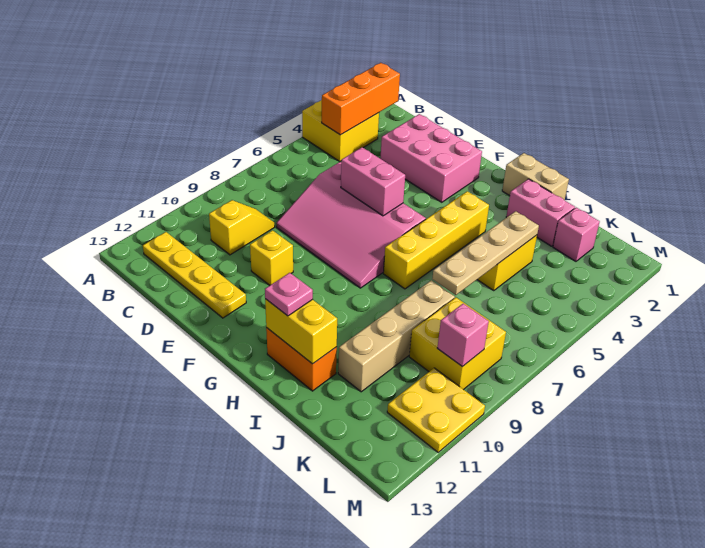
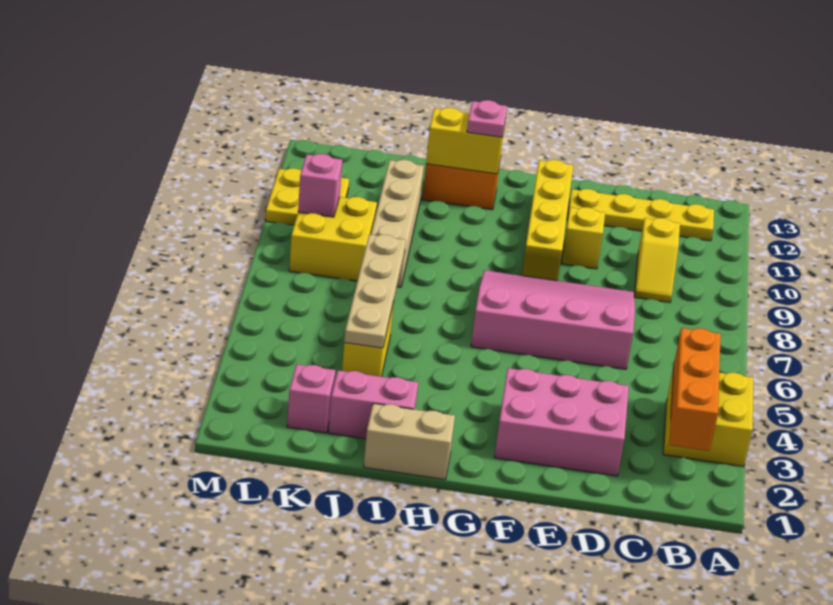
pink 1x2 brick [341,147,405,216] -> none
yellow 1x4 brick [383,191,489,289] -> yellow 1x4 brick moved to [522,160,573,281]

